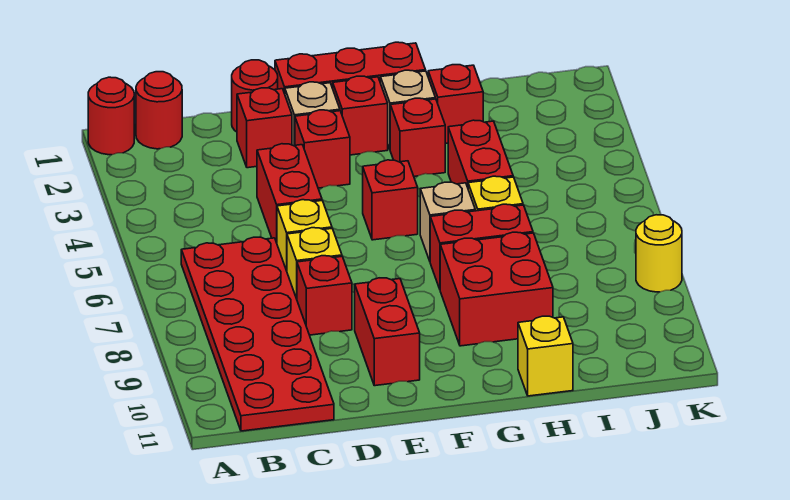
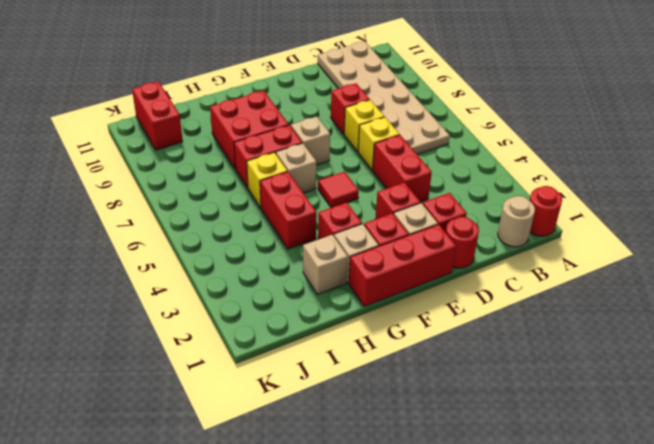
red 1x1 round brick [136,72,182,149] -> tan 1x1 round brick [498,196,535,247]
red 2x6 plate [181,237,334,431] -> tan 2x6 plate [318,41,450,155]
red 1x2 brick [355,278,420,386] -> red 1x2 brick moved to [132,82,183,150]
red 1x1 brick [363,160,418,240] -> red 1x1 tile [318,172,359,208]
none -> tan 1x1 brick [291,117,330,165]
red 1x1 brick [428,65,483,143] -> tan 1x1 brick [303,235,348,294]
yellow 1x1 brick [518,316,573,396] -> none
yellow 1x1 round brick [636,215,682,292] -> none

